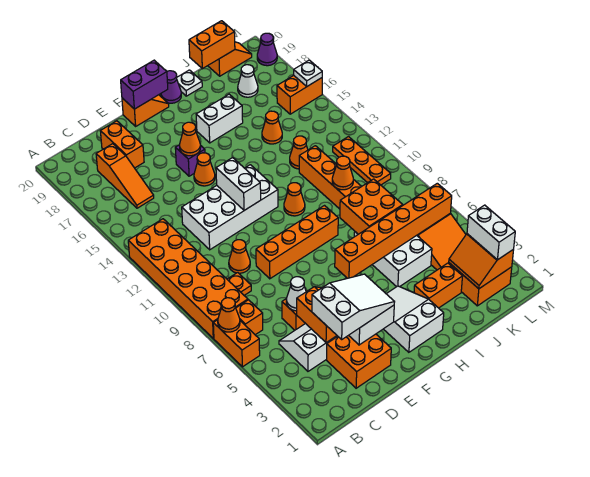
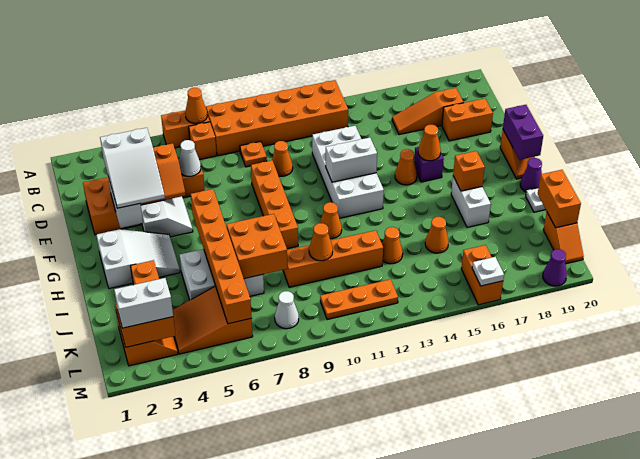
none -> orange 1x1 brick [453,151,485,191]
white 1x1 cone [238,65,258,97] -> white 1x1 cone moved to [275,291,299,329]

